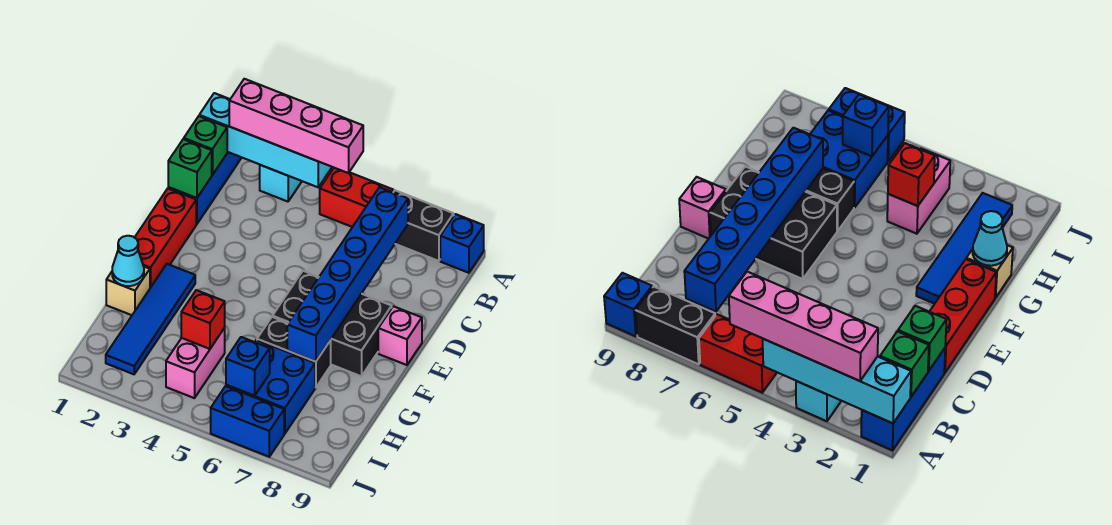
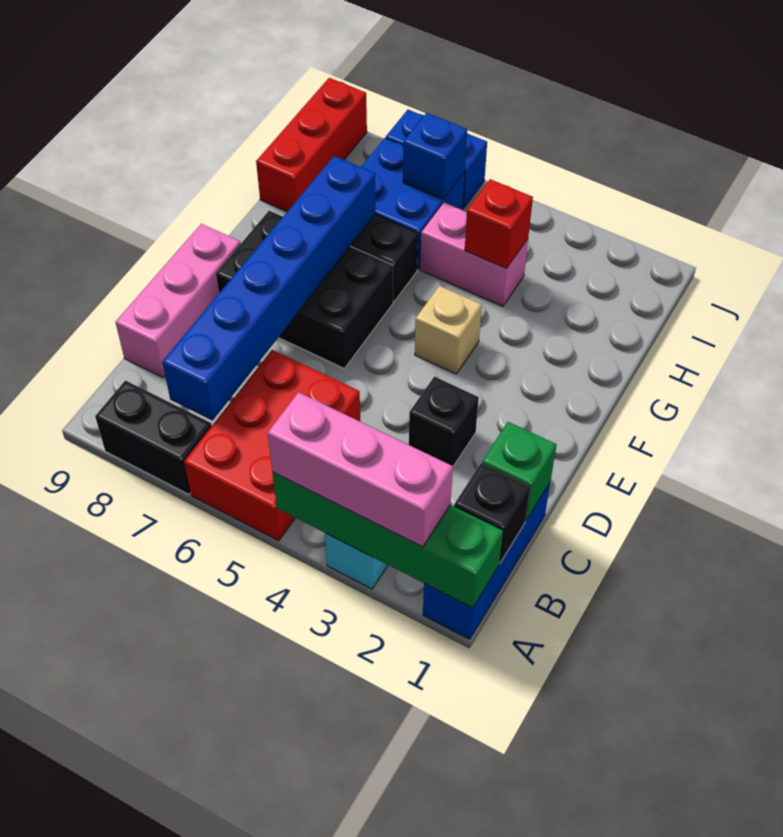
cyan 1x4 brick [199,93,332,187] -> green 1x4 brick [272,472,503,608]
pink 1x4 brick [229,79,363,173] -> pink 1x3 brick [268,392,453,547]
red 1x2 brick [320,168,393,227] -> red 2x3 brick [184,350,360,541]
blue 1x1 brick [440,214,484,273] -> none
green 1x1 brick [184,116,227,175] -> black 1x1 brick [454,463,530,563]
red 1x3 brick [135,189,196,288] -> red 1x3 brick moved to [256,78,367,212]
none -> black 1x1 brick [409,377,479,466]
pink 1x1 brick [378,306,422,365] -> pink 1x3 brick [115,224,240,377]
blue 1x4 tile [106,264,195,374] -> none
tan 1x1 brick [106,267,150,315] -> tan 1x1 brick moved to [415,286,482,374]
cyan 1x1 cone [112,236,144,286] -> none
pink 1x2 brick [166,328,225,398] -> pink 1x2 brick turned to [420,203,528,307]

